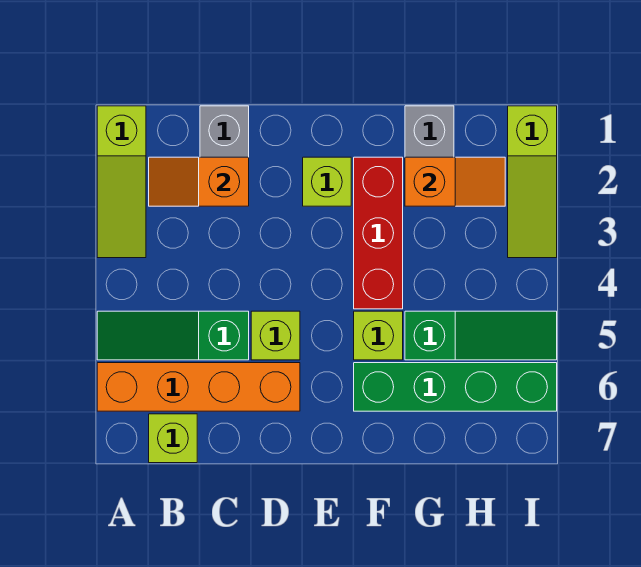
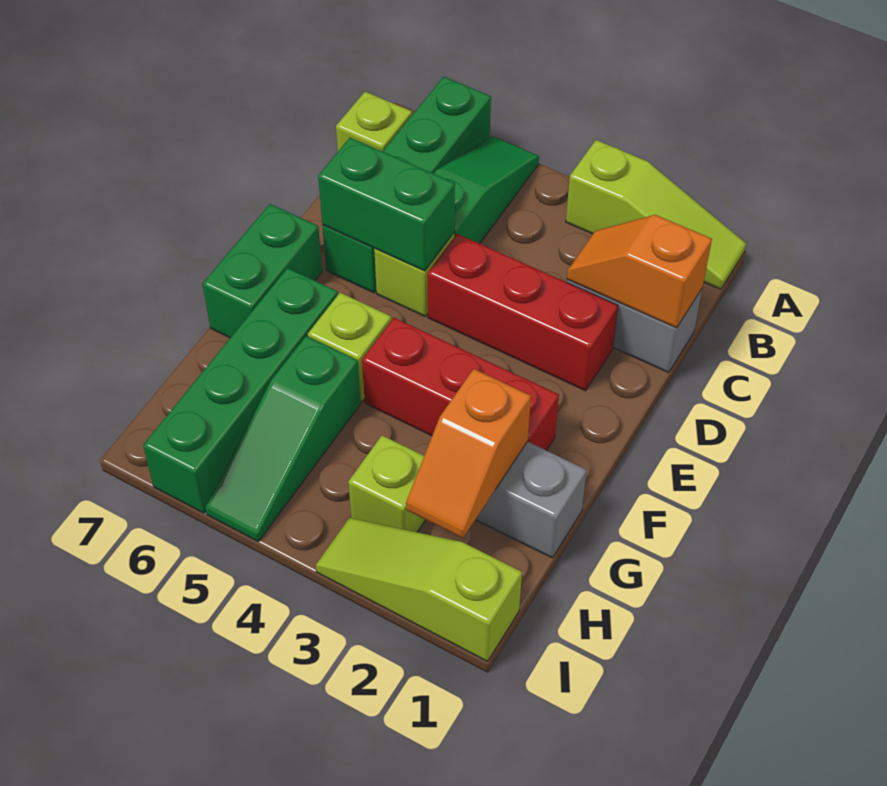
lime 1x3 slope [97,106,146,258] -> lime 1x3 slope turned to [566,140,746,289]
orange 1x4 brick [97,363,300,411] -> green 1x4 brick [322,77,491,293]
orange 1x2 slope [149,157,249,206] -> orange 1x2 slope turned to [567,215,712,328]
none -> red 1x3 brick [427,234,618,391]
none -> green 1x2 brick [318,138,455,271]
lime 1x1 brick [303,157,351,206] -> lime 1x1 brick moved to [348,435,425,532]
none -> green 1x2 brick [203,204,322,338]

